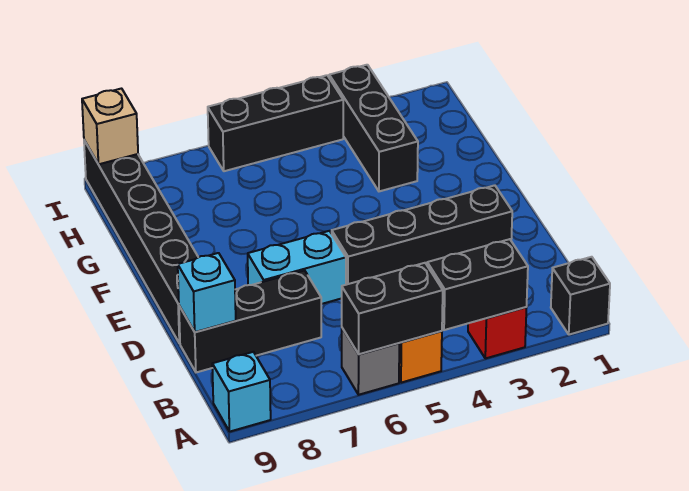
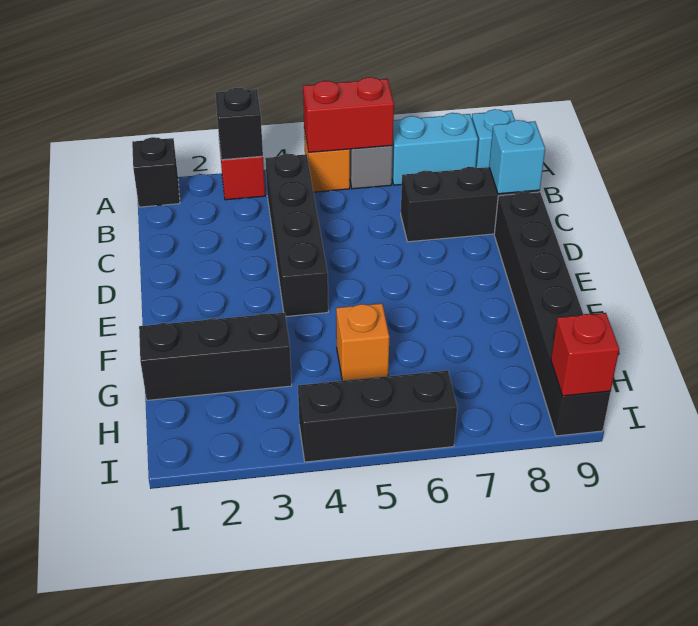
black 1x2 brick [427,239,528,330] -> black 1x1 brick [215,88,263,160]
black 1x2 brick [342,263,443,354] -> red 1x2 brick [303,77,394,152]
black 1x4 brick [332,185,512,285] -> black 1x4 brick turned to [265,154,328,316]
cyan 1x2 brick [248,231,346,304] -> cyan 1x2 brick moved to [392,113,478,185]
black 1x3 brick [329,65,418,191] -> black 1x3 brick turned to [139,313,292,400]
none -> orange 1x1 brick [336,303,389,381]
tan 1x1 brick [82,89,138,164] -> red 1x1 brick [551,313,619,396]

